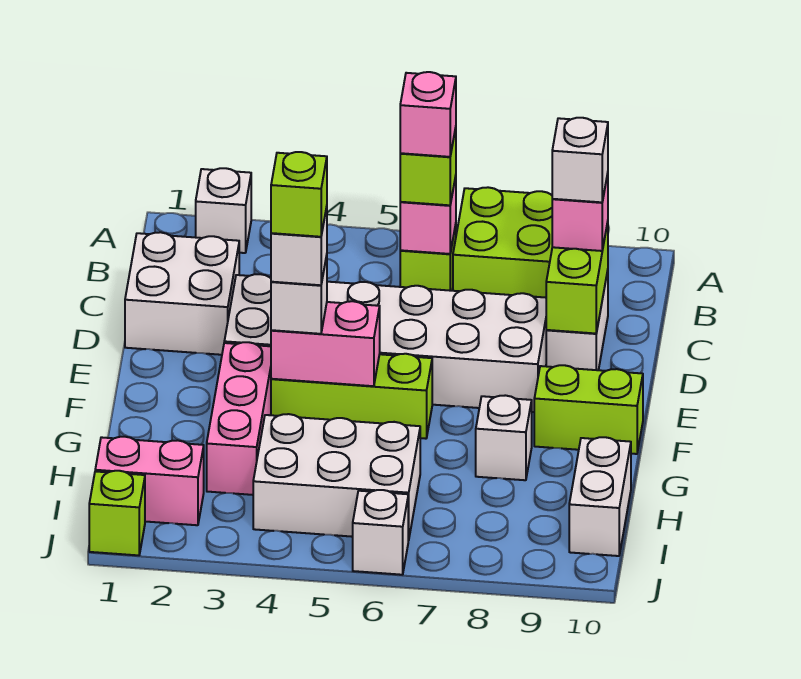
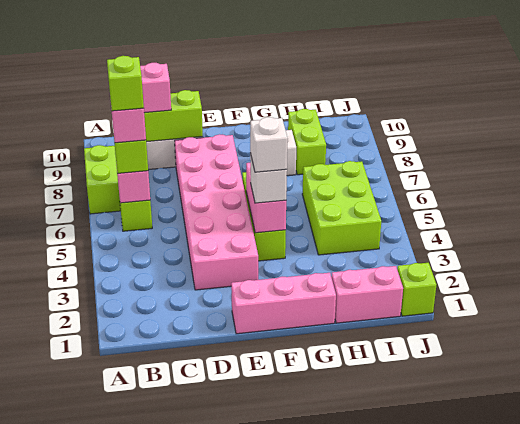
white 1x1 brick [196,168,251,253] -> none
white 2x2 brick [125,232,239,355] -> none
white 1x1 brick [552,118,608,202] -> none
white 2x6 brick [224,274,546,412] -> pink 2x6 brick [175,134,258,290]
pink 1x3 brick [207,342,271,495] -> pink 1x3 brick moved to [231,273,336,334]
lime 1x1 brick [271,152,327,237] -> lime 1x1 brick moved to [107,56,144,111]
lime 1x2 brick [534,365,643,454] -> lime 1x2 brick moved to [288,109,326,175]
white 2x3 brick [253,414,420,540] -> lime 2x3 brick [302,161,381,255]
white 1x2 brick [569,437,631,556] -> none
pink 1x2 brick [95,437,204,525] -> pink 1x2 brick turned to [331,266,403,323]
white 1x1 brick [353,490,408,575] -> none

